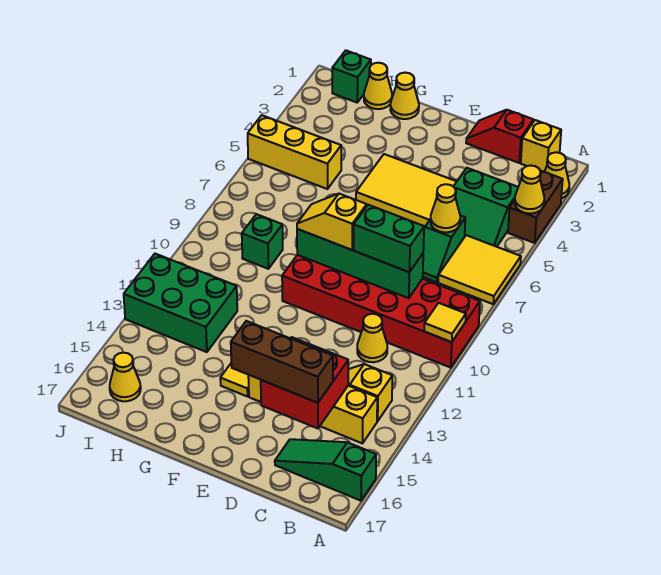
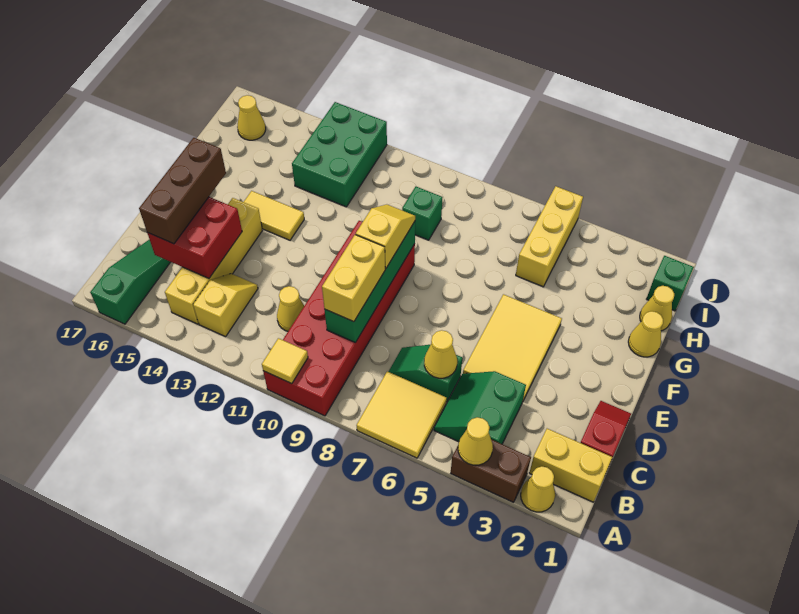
yellow 1x1 brick [521,120,561,172] -> yellow 1x2 brick [529,429,613,502]
green 1x2 brick [354,205,424,272] -> yellow 1x2 brick [322,235,385,322]

